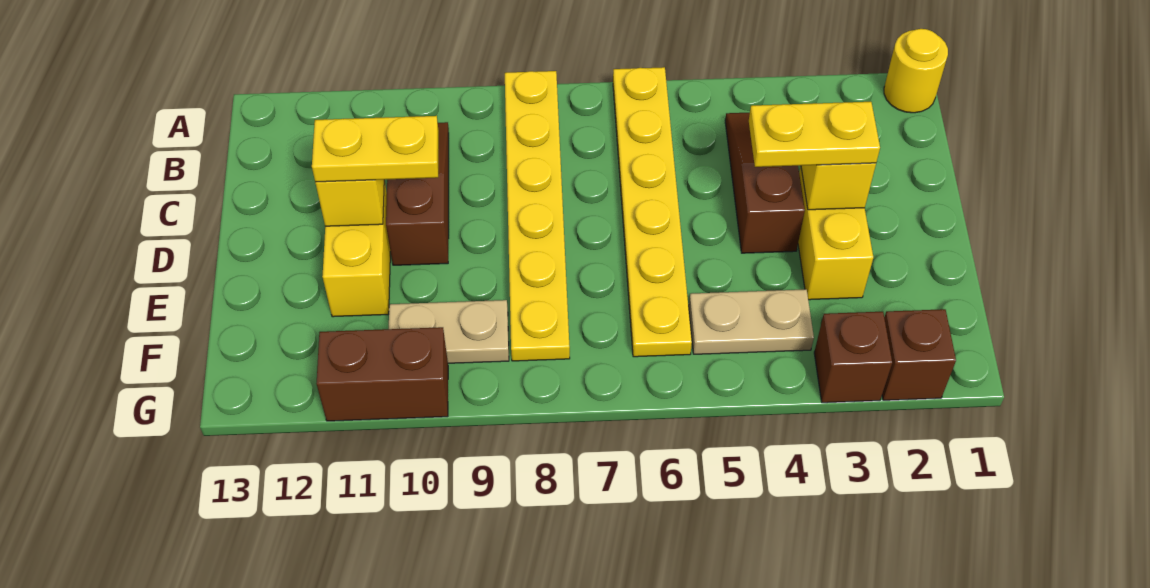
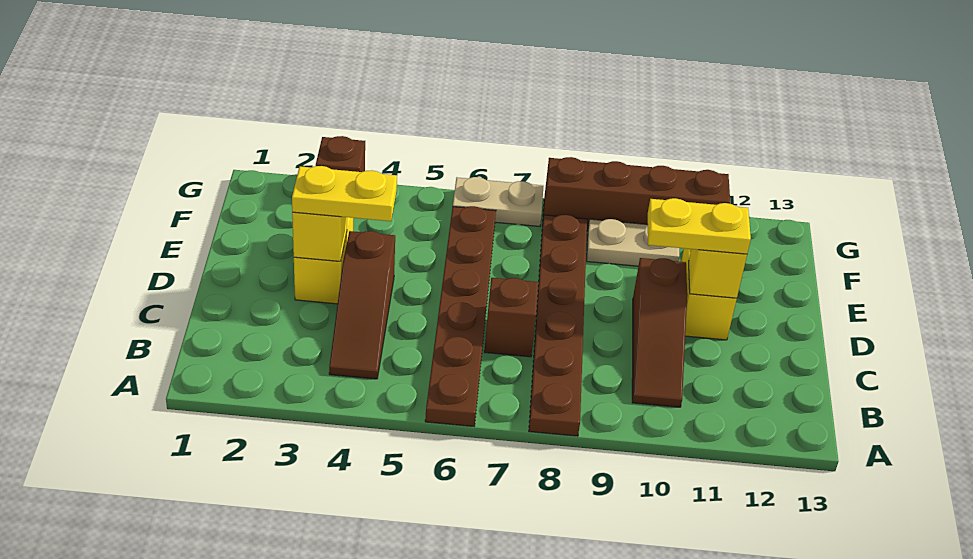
yellow 1x1 round brick [884,29,948,113] -> none
yellow 1x6 plate [613,67,692,357] -> brown 1x6 plate [425,206,496,426]
yellow 1x6 plate [505,71,570,361] -> brown 1x6 plate [529,215,587,436]
tan 1x2 plate [689,289,814,354] -> tan 1x2 plate moved to [453,177,543,226]
brown 1x1 brick [882,309,956,400] -> brown 1x1 brick moved to [484,278,538,357]
brown 1x2 brick [316,327,448,421] -> brown 1x4 brick [543,157,730,231]

